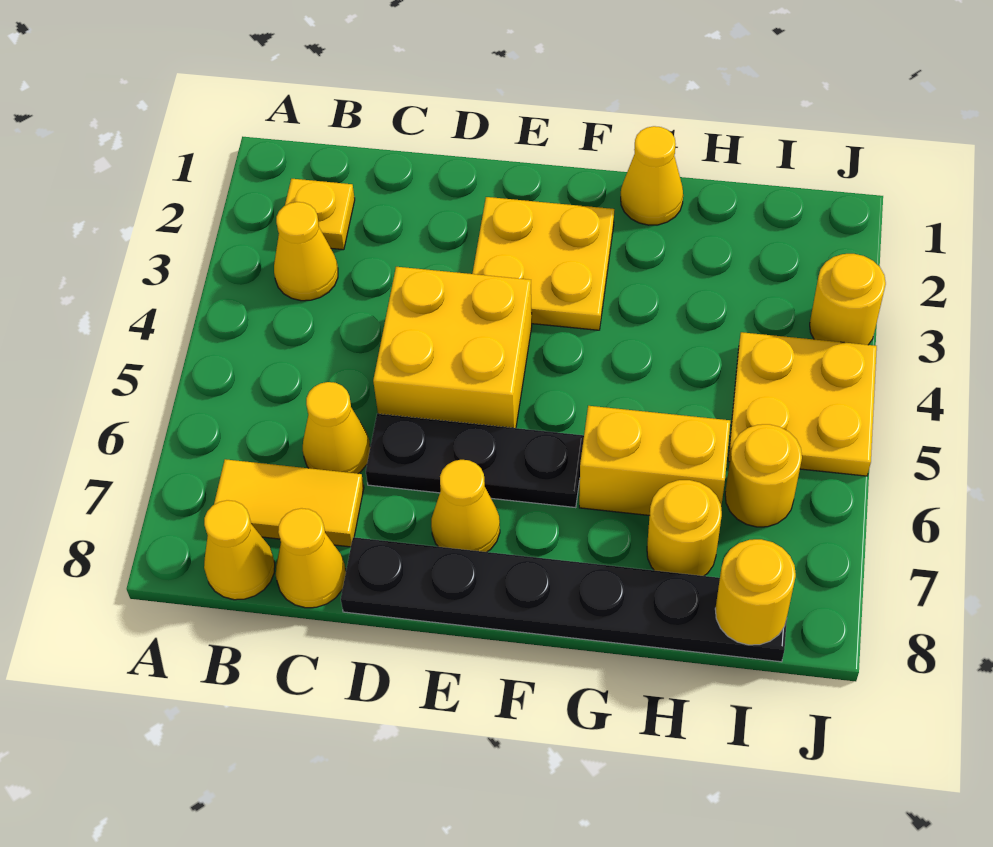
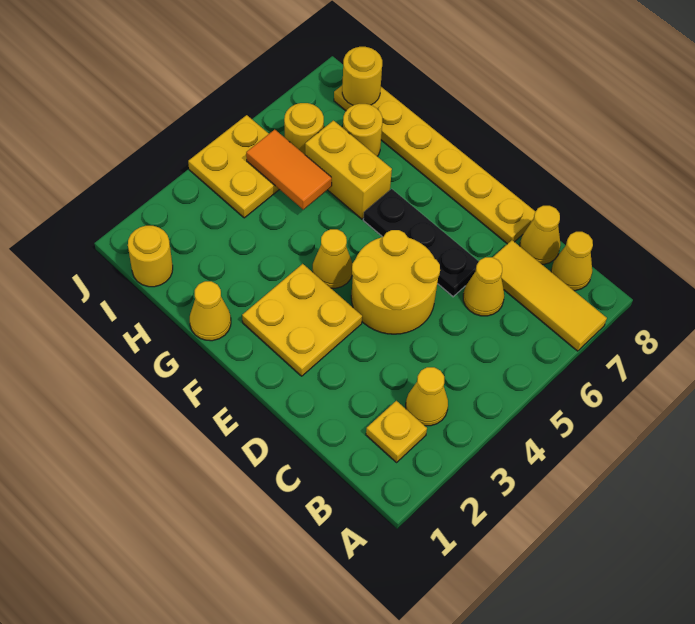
yellow 1x2 tile [214,459,364,547] -> yellow 1x3 tile [493,240,607,351]
yellow 2x2 brick [373,267,532,428] -> yellow 2x2 round brick [351,230,440,334]
black 1x6 plate [341,537,787,662] -> yellow 1x6 plate [334,86,536,244]
yellow 1x1 cone [431,460,500,552] -> yellow 1x1 cone moved to [313,229,353,288]
none -> orange 1x2 tile [246,130,332,209]
yellow 1x1 round brick [810,254,886,345] -> yellow 1x1 round brick moved to [128,226,173,287]

